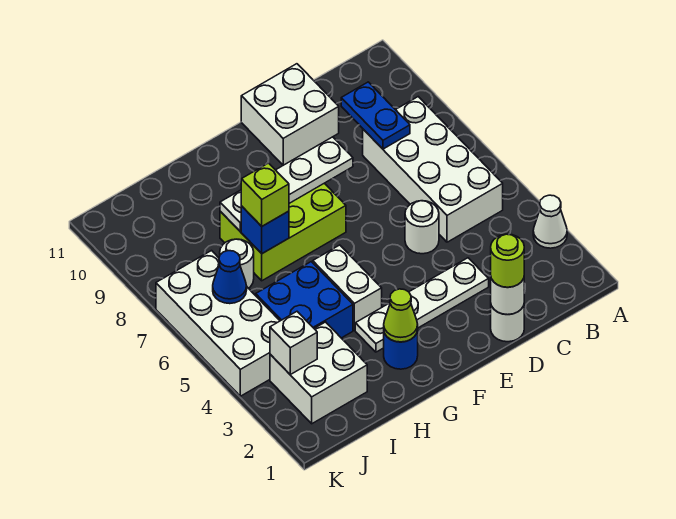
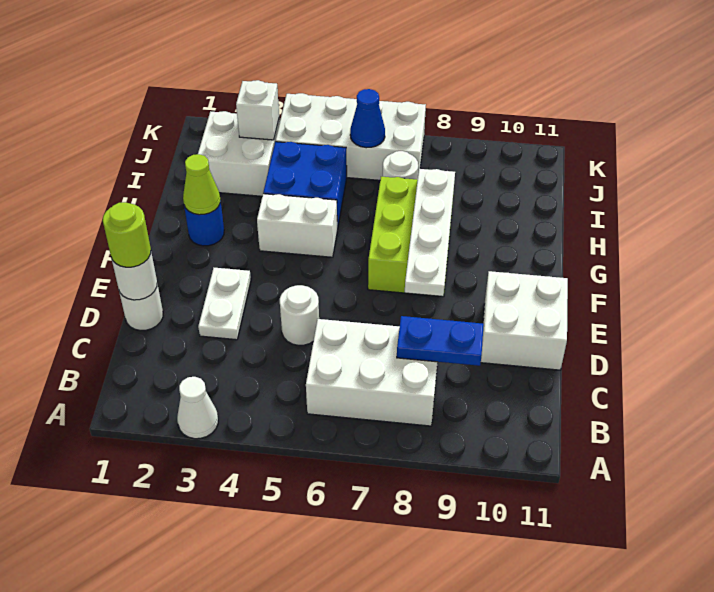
white 2x4 brick [363,97,503,242] -> white 2x3 brick [306,319,438,426]
white 1x4 plate [355,258,489,352] -> white 1x2 plate [198,268,251,340]
blue 1x1 brick [241,206,289,254] -> none
lime 1x1 brick [241,163,289,226] -> none

